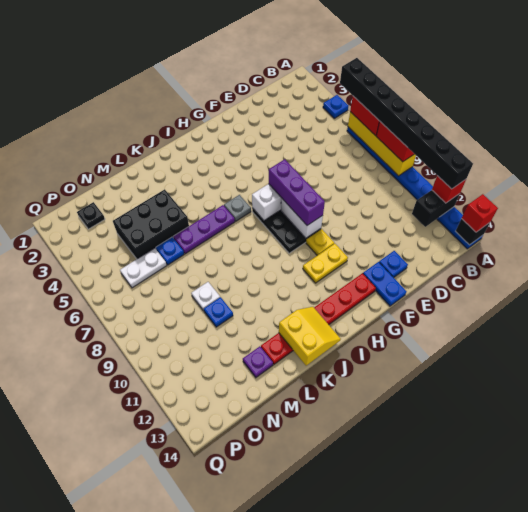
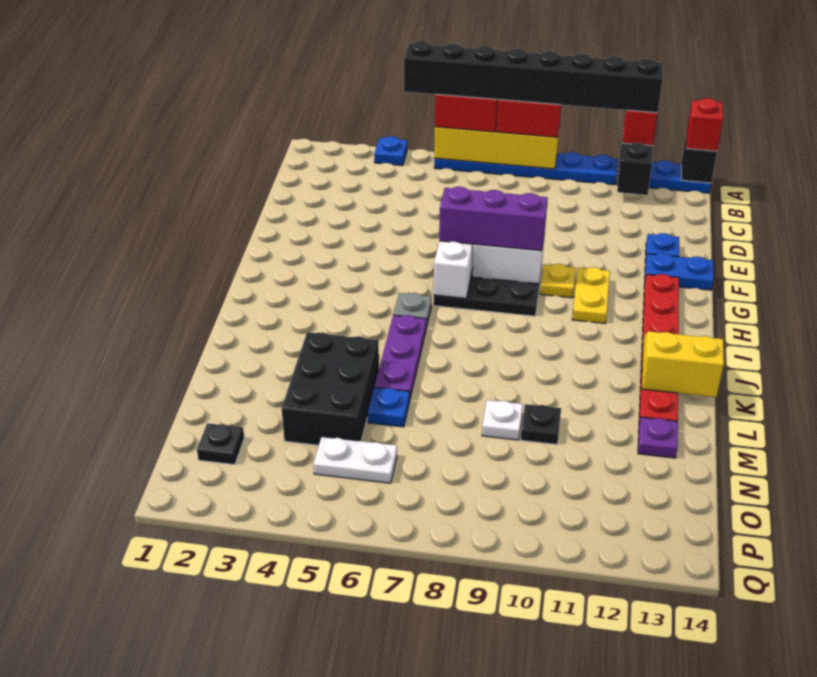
blue 1x1 plate [204,297,233,327] -> black 1x1 plate [521,404,561,445]
white 1x2 plate [120,248,167,288] -> white 1x2 plate turned to [313,437,397,483]

